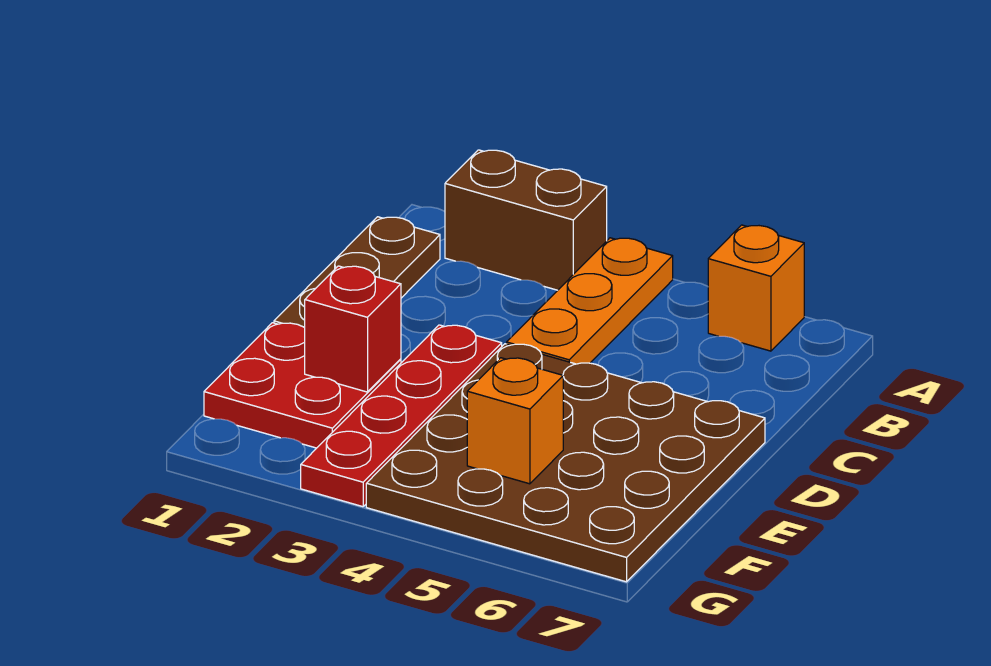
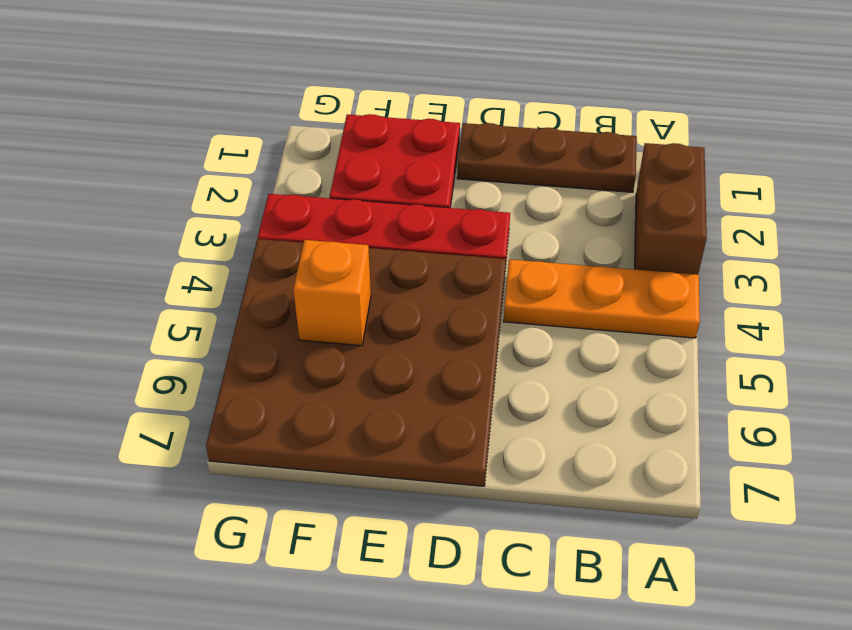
orange 1x1 brick [708,225,804,351] -> none
red 1x1 brick [305,266,401,392] -> none

